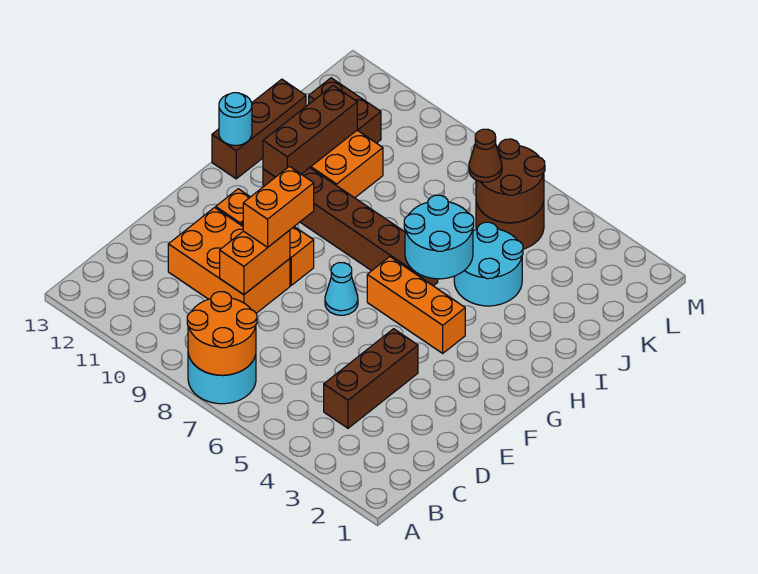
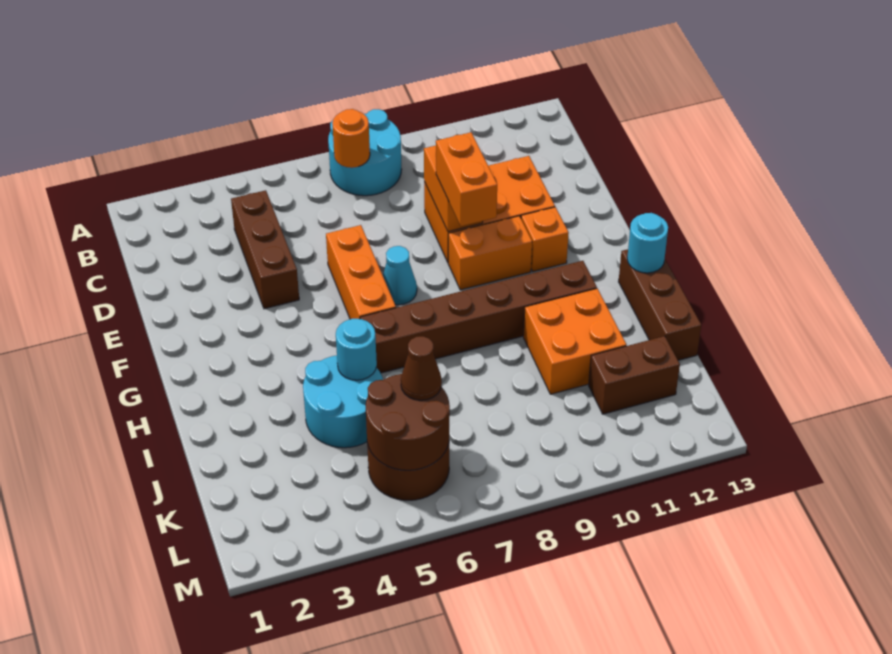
orange 2x2 round brick [187,292,257,375] -> orange 1x1 round brick [332,109,370,168]
orange 1x3 brick [367,257,465,353] -> orange 1x3 brick turned to [326,225,396,319]
cyan 2x2 round brick [404,195,474,279] -> cyan 1x1 round brick [336,319,377,380]
brown 1x3 brick [263,86,357,177] -> none

